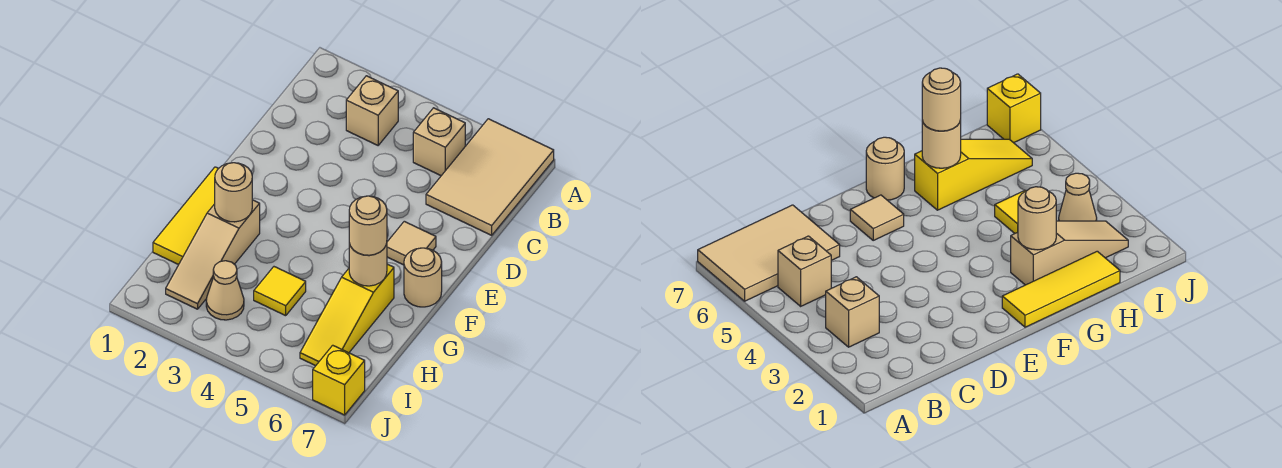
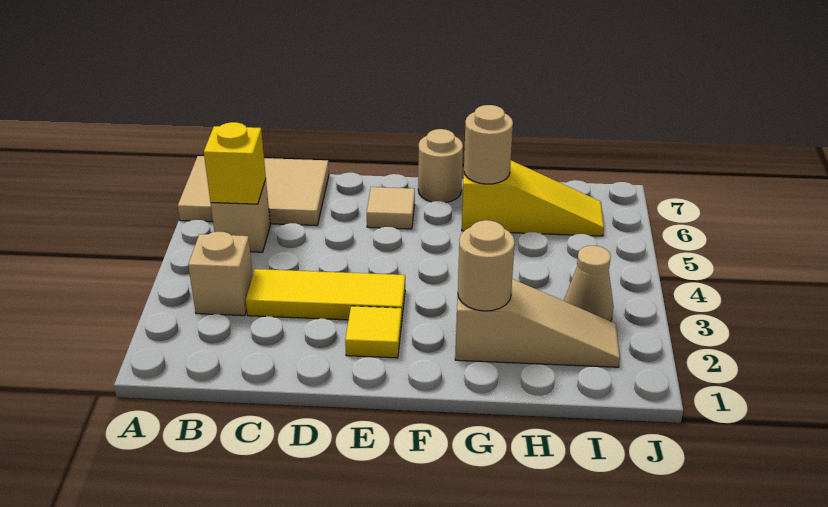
yellow 1x3 tile [153,167,219,265] -> yellow 1x3 tile moved to [246,269,405,320]
tan 1x1 round brick [349,196,387,255] -> none
yellow 1x1 tile [254,267,306,316] -> yellow 1x1 tile moved to [345,306,402,358]
yellow 1x1 brick [313,345,365,415] -> yellow 1x1 brick moved to [204,122,266,204]

